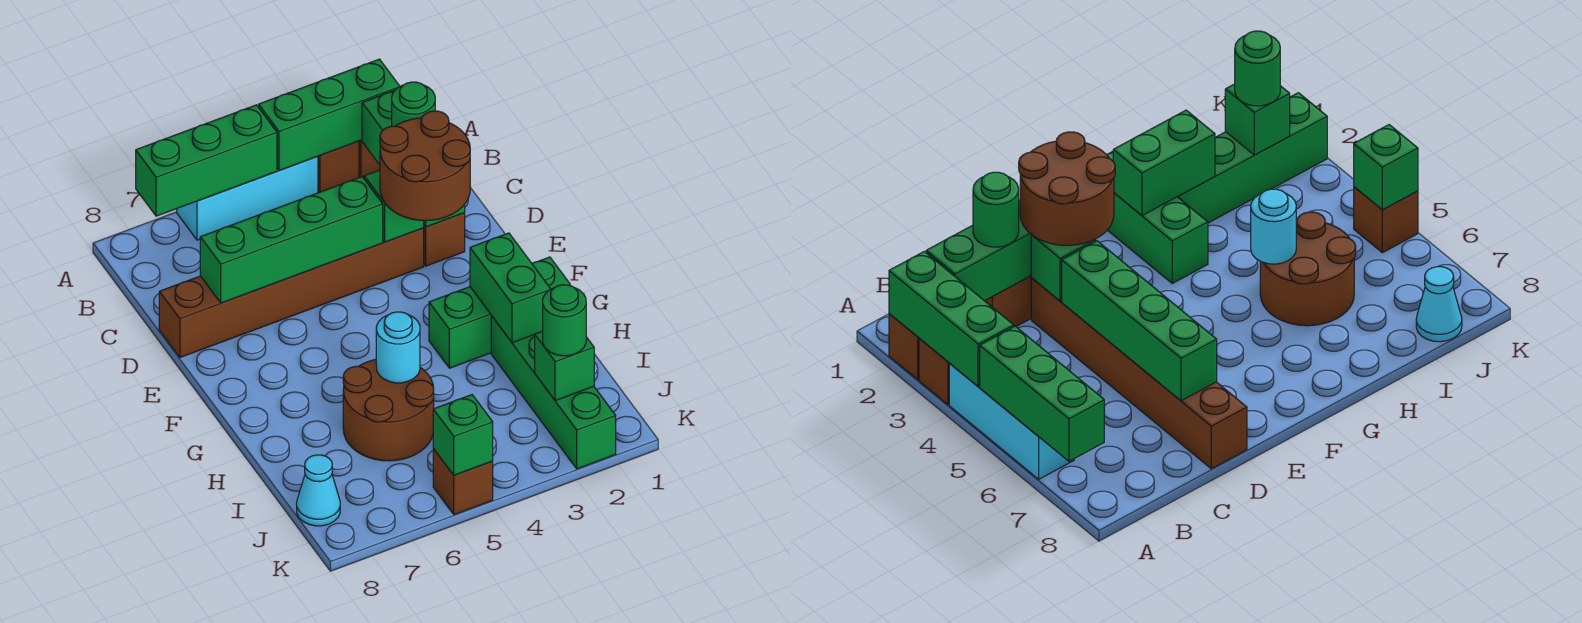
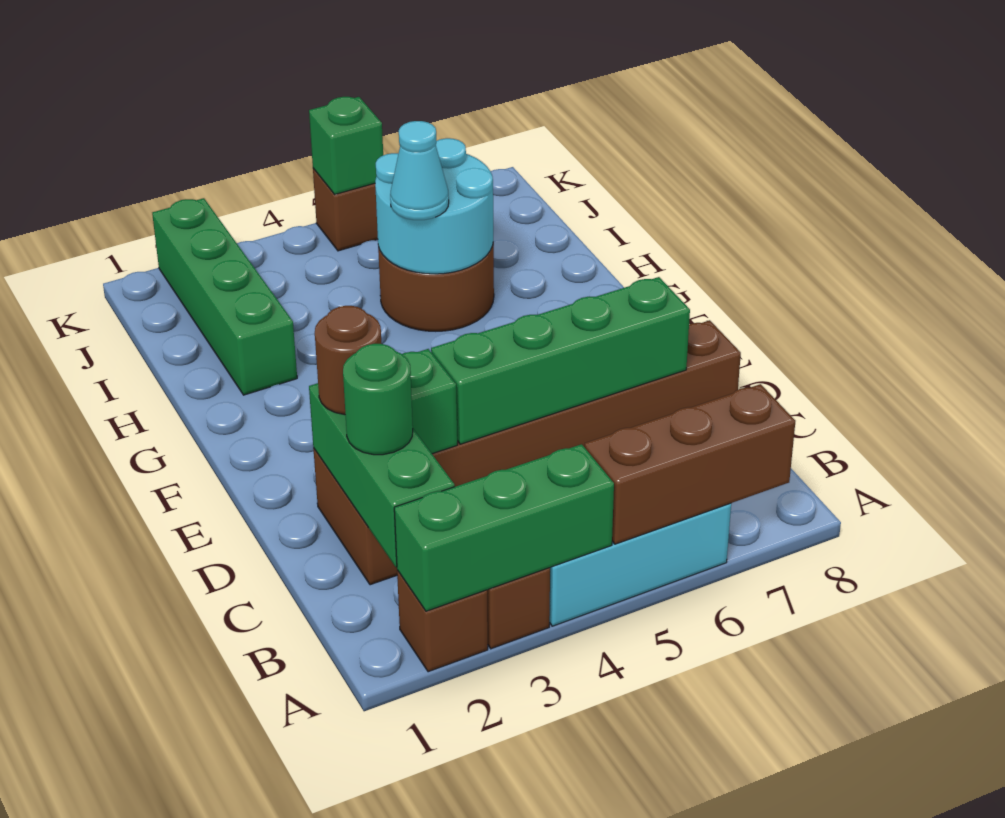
green 1x3 brick [136,105,277,216] -> brown 1x3 brick [585,384,795,544]
brown 2x2 round brick [380,111,470,221] -> brown 1x1 round brick [315,306,381,415]
green 1x3 brick [429,257,570,368] -> none
green 1x2 brick [470,233,551,343] -> none
cyan 1x1 round brick [376,312,420,383] -> cyan 2x2 round brick [375,138,493,274]
green 1x1 brick [535,331,594,401] -> none
green 1x1 round brick [543,285,586,356] -> none
cyan 1x1 cone [297,455,340,526] -> cyan 1x1 cone moved to [390,121,449,220]

